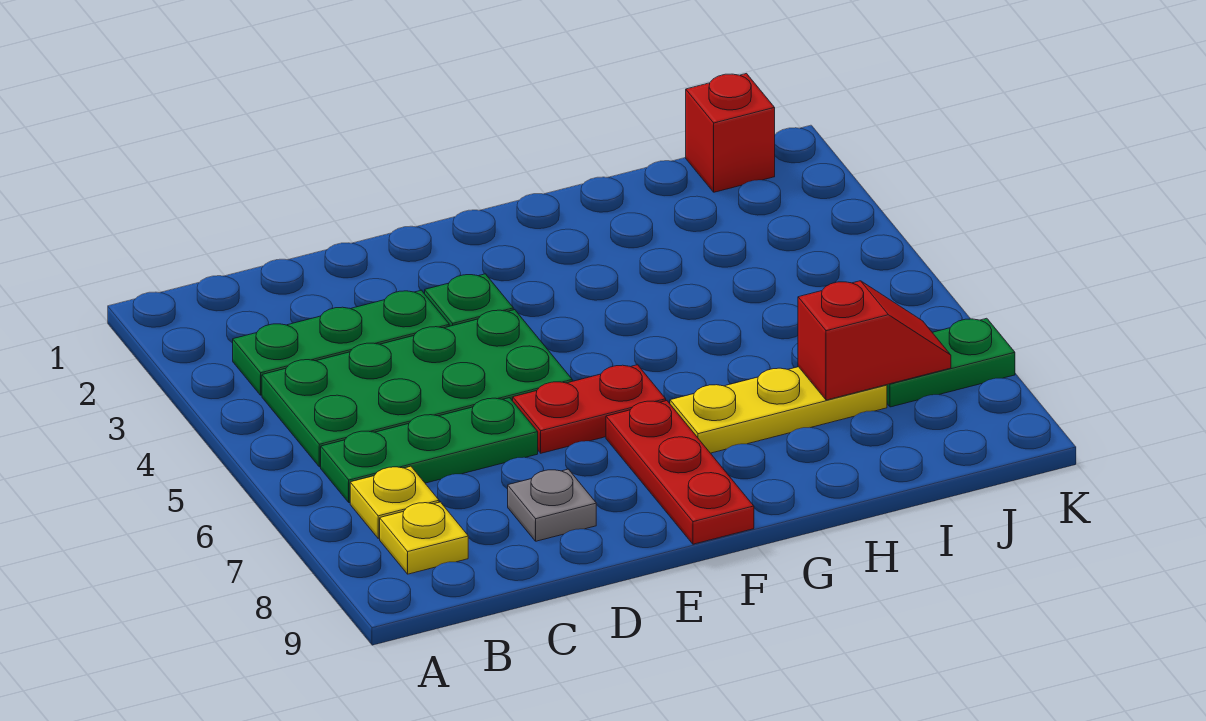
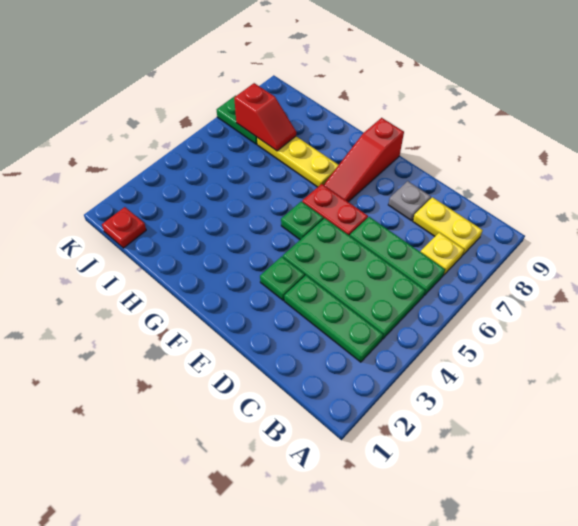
yellow 1x1 plate [380,502,468,574] -> yellow 1x2 plate [413,197,483,255]
none -> green 1x1 plate [281,201,324,240]
red 1x3 plate [606,401,754,544] -> red 1x3 slope [324,118,404,202]
red 1x2 slope [798,281,951,400] -> red 1x2 slope turned to [234,83,296,151]
red 1x1 brick [686,74,775,192] -> red 1x1 plate [102,207,146,248]

